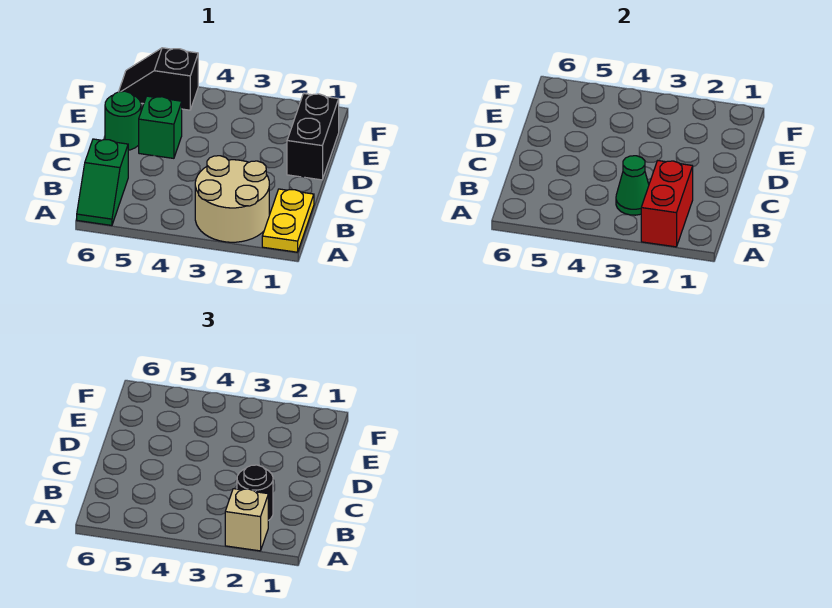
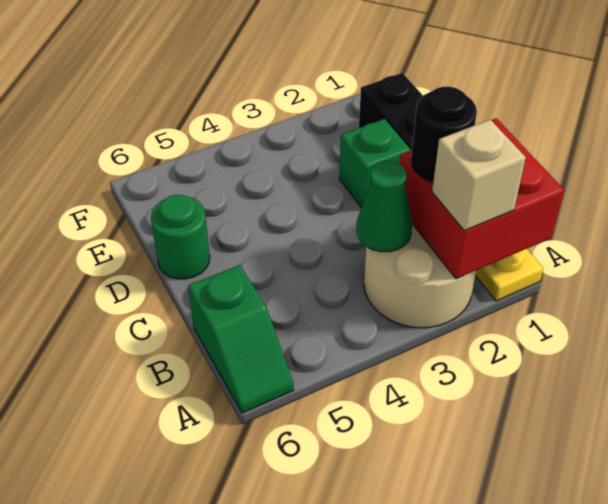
red 1x2 brick [641,161,693,247] -> red 2x2 brick [399,118,564,279]
green 1x1 brick [139,96,182,158] -> green 1x1 brick moved to [339,119,411,208]
black 1x2 slope [119,48,198,110] -> none

